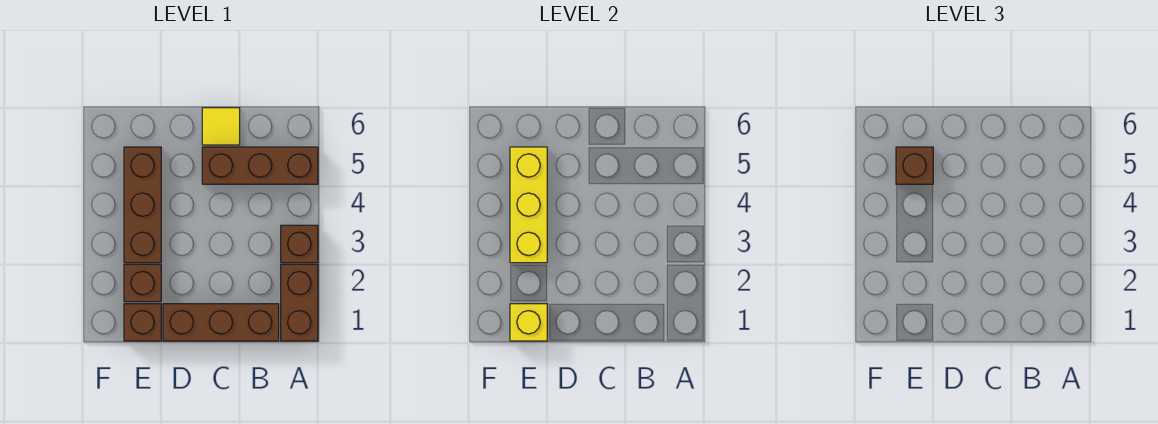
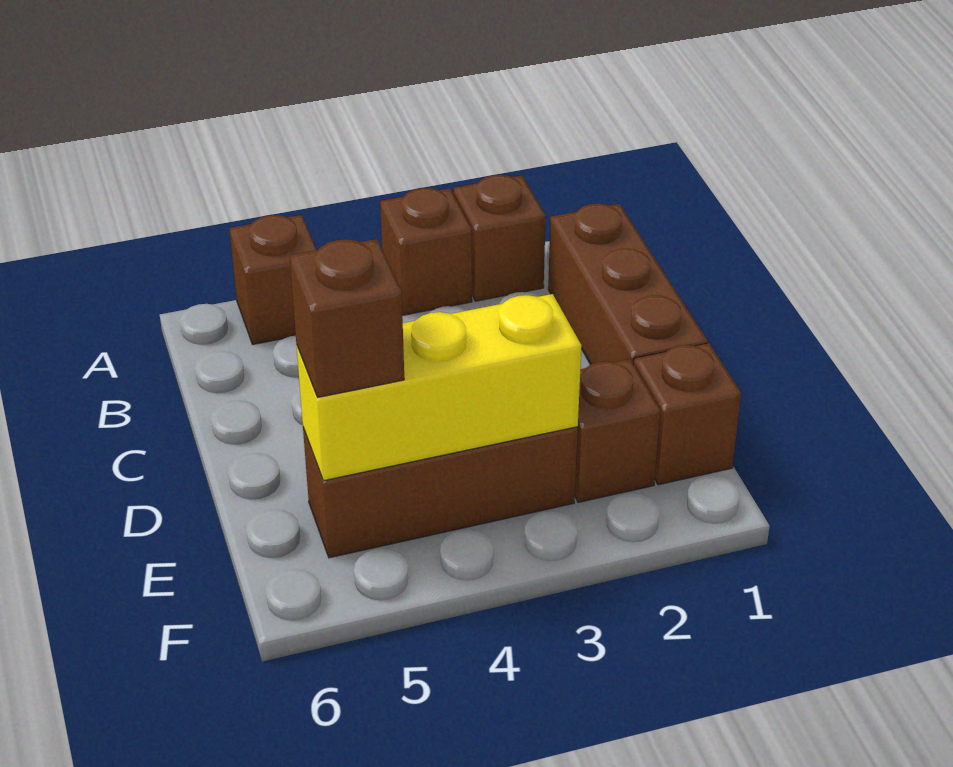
brown 1x2 brick [281,264,318,341] -> brown 1x1 brick [454,175,546,301]
brown 1x3 brick [202,147,318,184] -> brown 1x1 brick [229,215,317,344]
yellow 1x1 tile [202,108,240,145] -> none
yellow 1x1 brick [510,304,547,341] -> none

